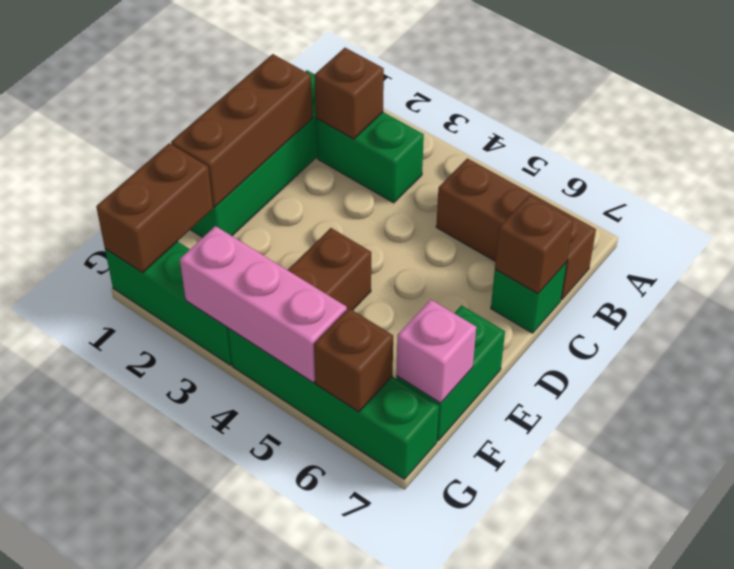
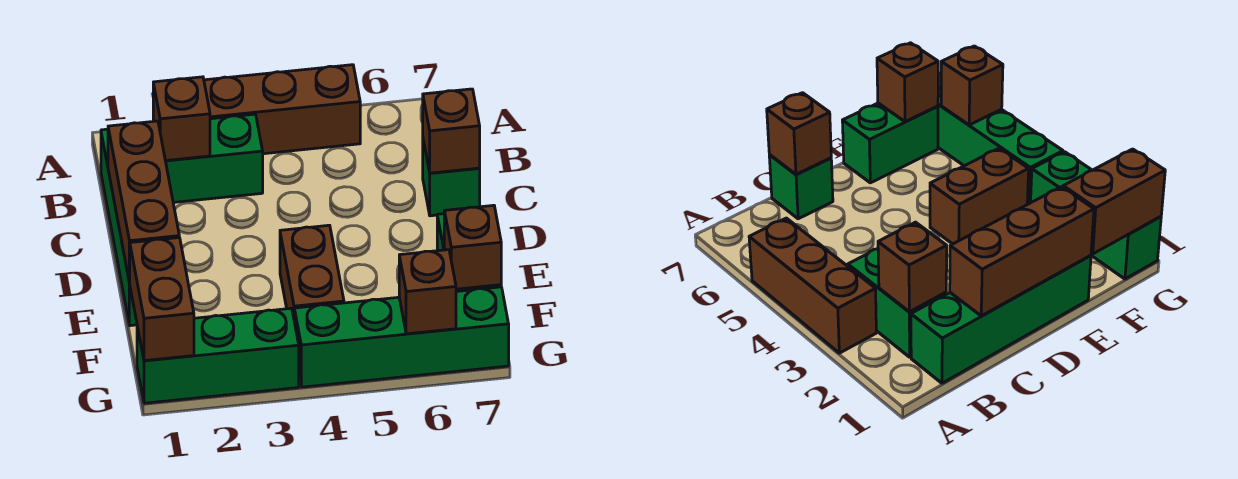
brown 1x3 brick [436,158,596,300] -> brown 1x3 brick moved to [204,65,360,154]
pink 1x1 brick [396,300,476,403] -> brown 1x1 brick [444,205,501,289]
pink 1x3 brick [180,226,347,382] -> none

